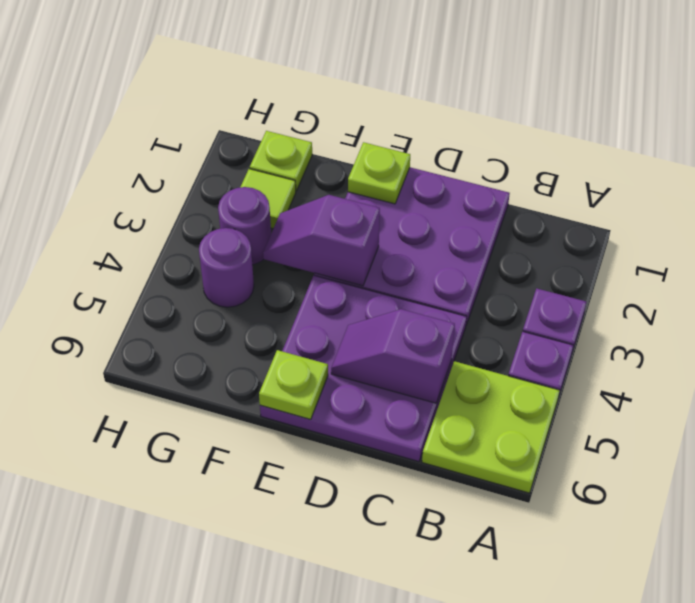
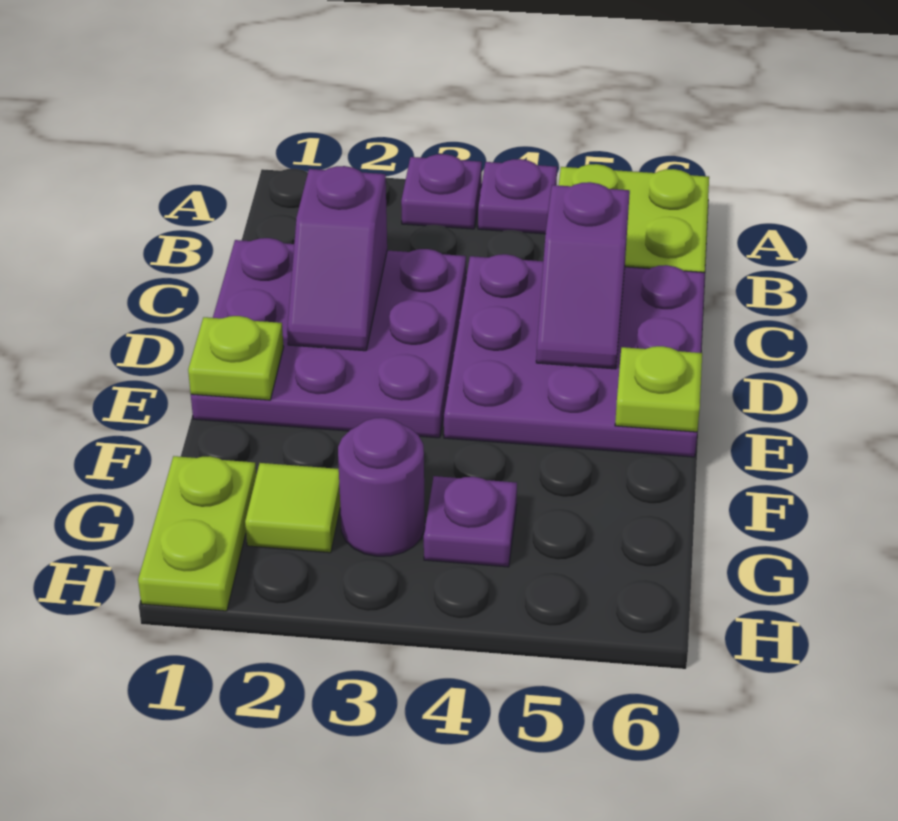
purple 1x2 slope [263,195,380,286] -> purple 1x2 slope moved to [287,166,387,351]
lime 1x1 plate [250,131,312,191] -> lime 1x2 plate [138,456,256,611]
purple 1x1 round brick [199,228,254,307] -> purple 1x1 plate [424,476,517,567]

